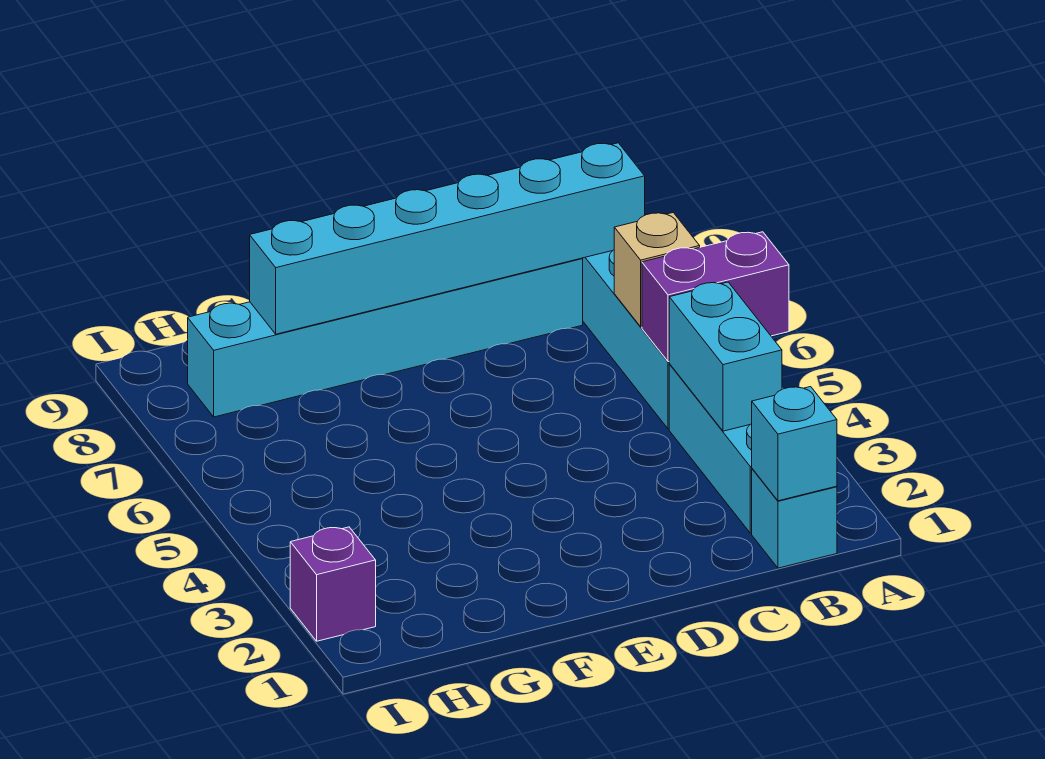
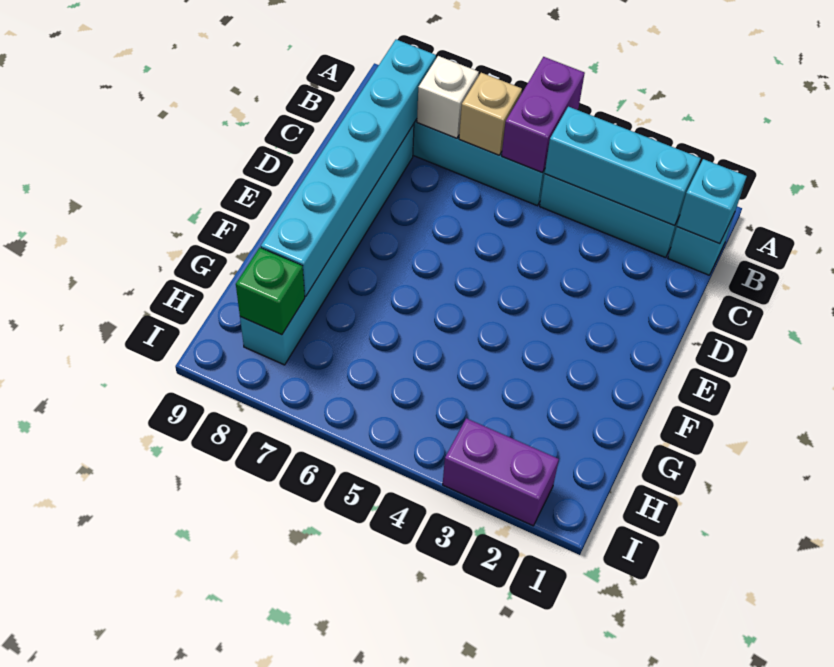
cyan 1x2 brick [669,282,782,431] -> cyan 1x3 brick [545,107,701,226]
none -> white 1x1 brick [417,56,479,138]
none -> green 1x1 brick [236,248,305,335]
purple 1x1 brick [290,527,376,641] -> purple 1x2 brick [443,418,559,526]

